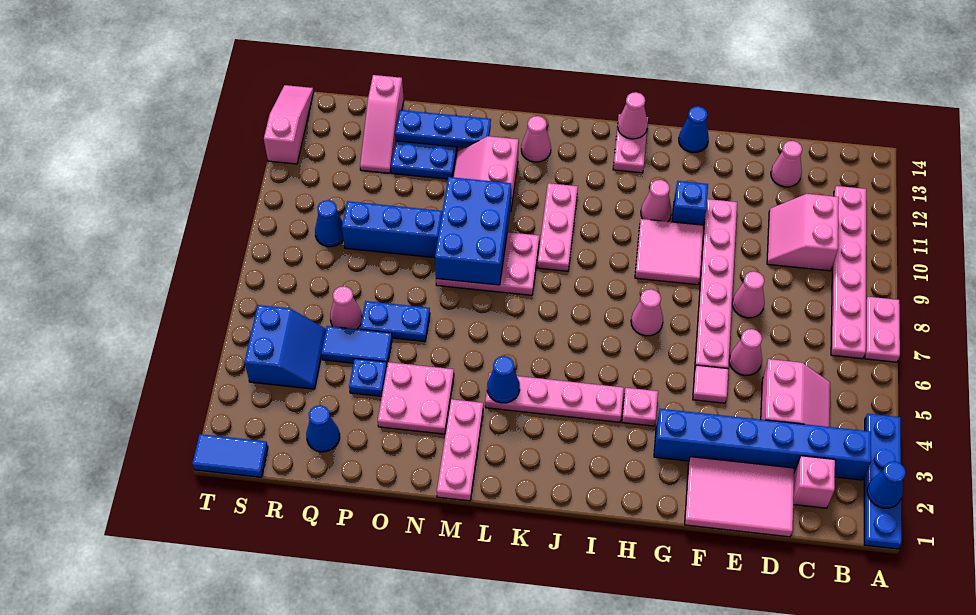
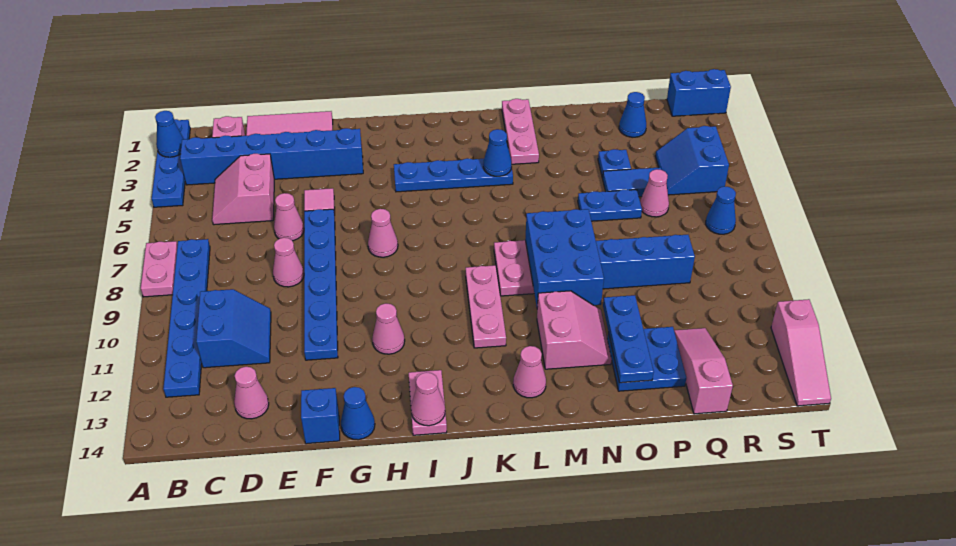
pink 1x6 plate [831,186,866,359] -> blue 1x6 plate [163,239,210,397]
pink 2x2 slope [767,194,839,271] -> blue 2x2 slope [196,289,271,368]
pink 1x6 plate [695,199,737,369] -> blue 1x6 plate [304,209,338,360]
pink 2x2 tile [635,219,704,285] -> none
blue 1x1 brick [672,181,708,225] -> blue 1x1 brick moved to [301,388,340,444]
pink 1x1 plate [622,388,658,426] -> none
pink 1x4 plate [485,373,624,422] -> blue 1x4 plate [394,158,513,192]
pink 2x2 plate [378,362,454,434] -> none
blue 1x3 plate [395,110,491,148] -> blue 1x3 plate turned to [603,295,654,383]
blue 1x1 cone [315,200,344,247] -> blue 1x1 cone moved to [706,186,736,234]
blue 1x2 tile [192,434,268,477] -> blue 1x2 brick [667,69,731,116]

